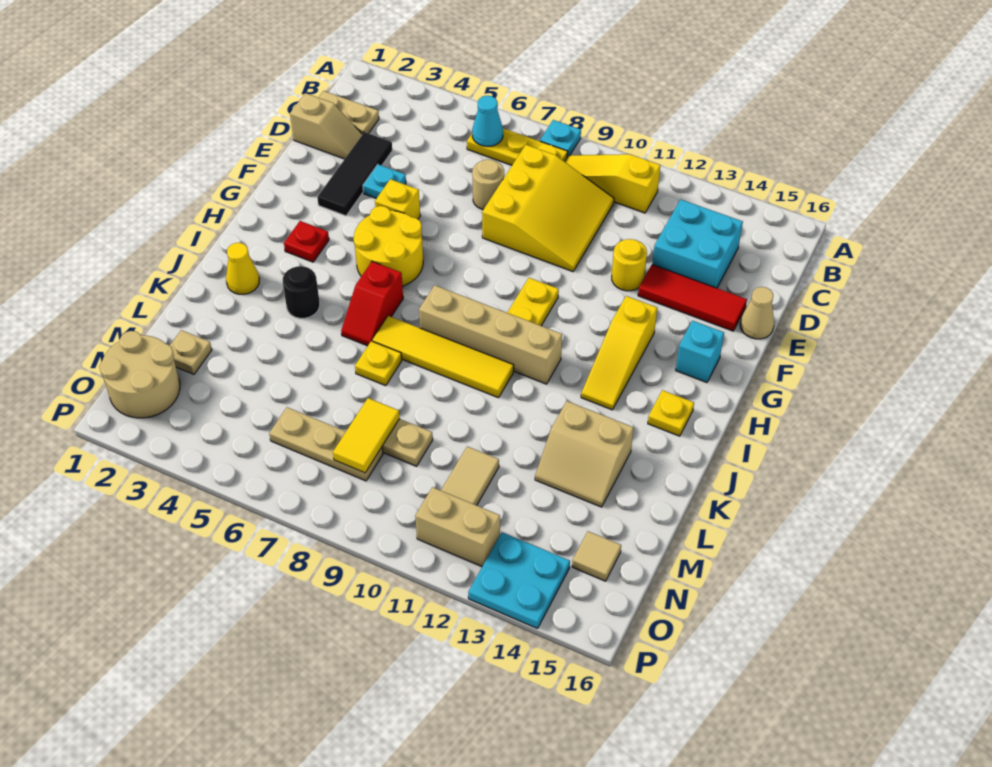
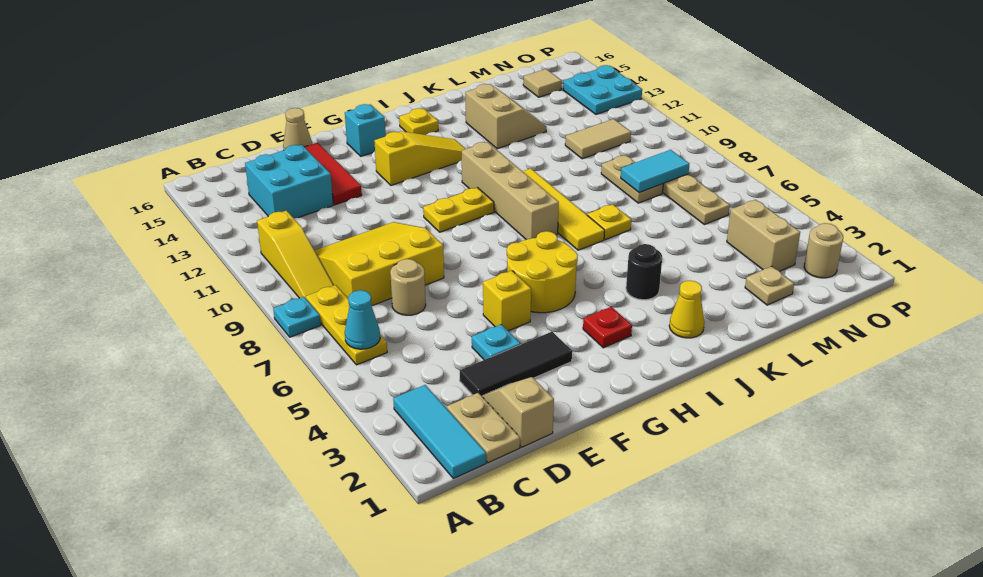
none -> cyan 1x3 tile [393,385,486,479]
yellow 1x1 round brick [612,239,647,291] -> none
red 1x2 slope [341,261,403,346] -> none
yellow 1x2 tile [333,398,400,473] -> cyan 1x2 tile [621,150,689,193]
tan 2x2 round brick [99,331,180,418] -> tan 1x1 round brick [804,223,843,278]
tan 1x2 brick [415,487,500,566] -> tan 1x2 brick moved to [727,200,800,271]

